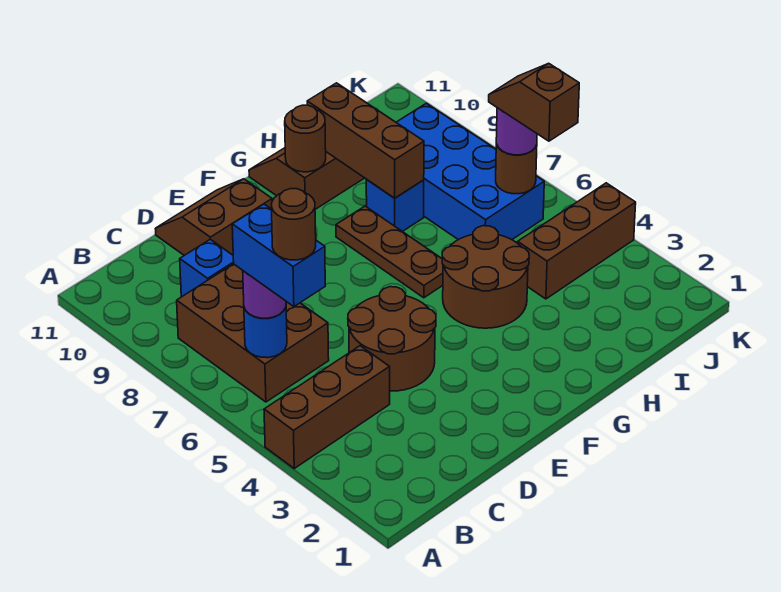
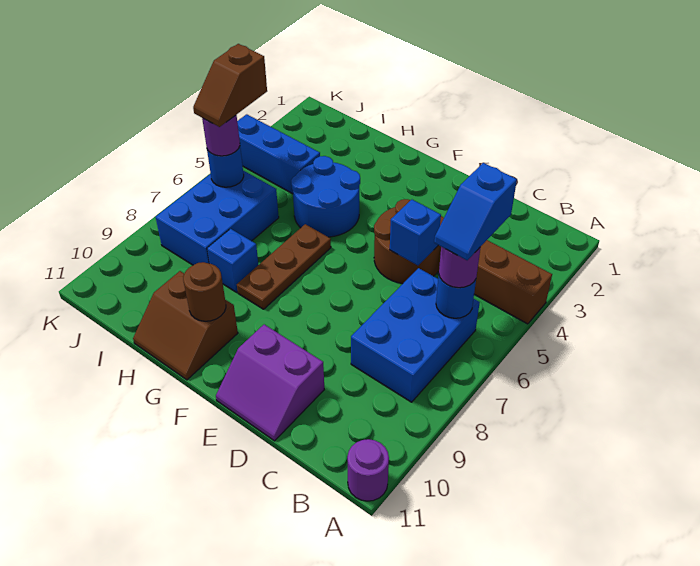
none -> purple 1x1 round brick [347,439,389,501]
blue 1x2 brick [232,204,325,306] -> blue 1x2 slope [434,163,517,260]
brown 1x1 round brick [272,189,316,260] -> none
brown 2x3 brick [177,264,329,402] -> blue 2x3 brick [351,268,480,402]
blue 1x1 brick [180,239,234,297] -> blue 1x1 brick moved to [390,200,441,265]
brown 2x2 slope [155,179,272,255] -> purple 2x2 slope [216,324,324,441]
brown 2x2 round brick [442,226,529,328] -> blue 2x2 round brick [291,156,360,237]
brown 1x3 brick [307,83,424,198] -> none
brown 1x3 brick [518,183,636,299] -> blue 1x3 brick [237,114,320,194]
blue 2x4 brick [396,103,544,240] -> blue 2x3 brick [156,171,279,265]
brown 1x1 round brick [496,144,537,194] -> blue 1x1 round brick [207,146,244,187]

